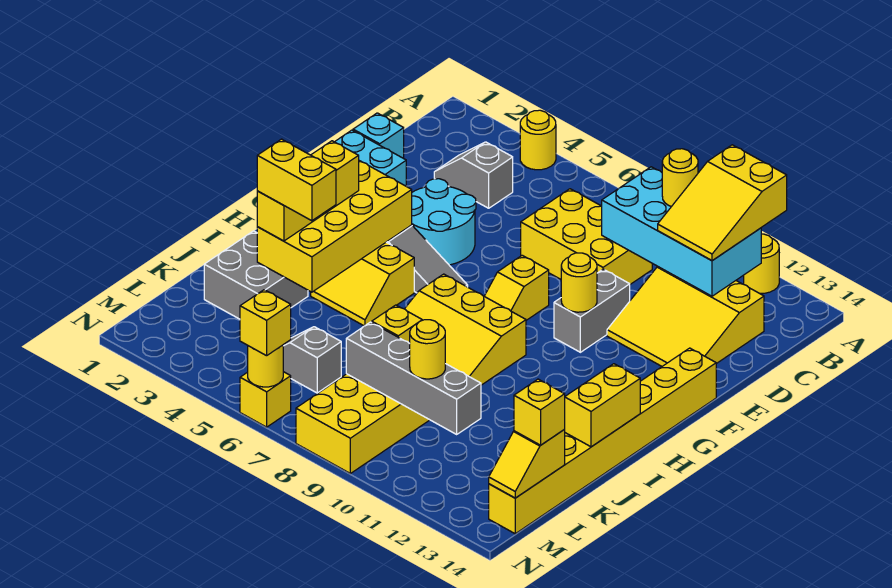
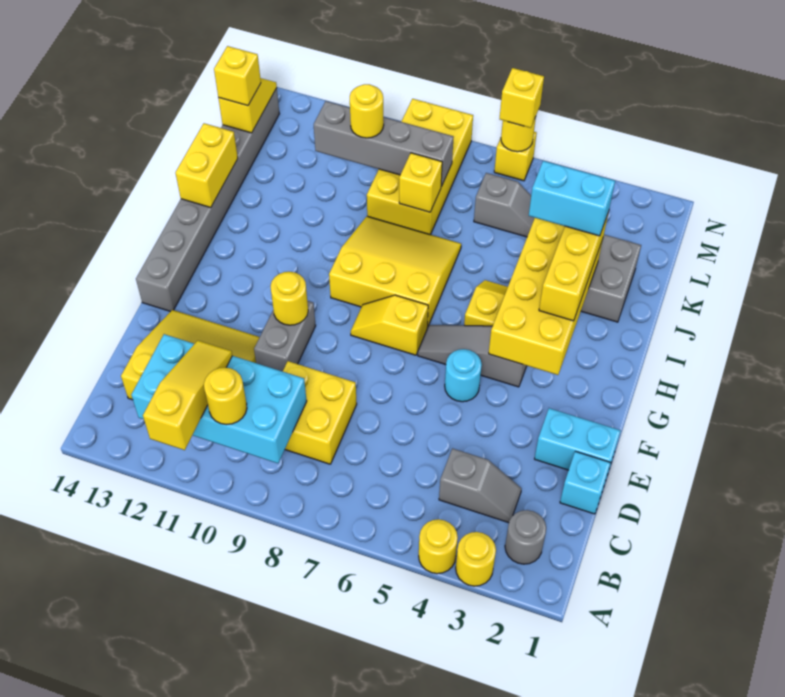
yellow 2x3 slope [658,145,787,261] -> yellow 1x3 slope [143,341,232,450]
yellow 1x1 round brick [744,234,779,293] -> yellow 1x1 round brick moved to [456,532,496,586]
none -> grey 1x1 round brick [505,510,546,564]
yellow 2x3 brick [521,189,652,284] -> yellow 2x2 brick [283,361,357,464]
cyan 2x2 round brick [412,179,476,265] -> cyan 1x1 round brick [445,349,482,402]
yellow 1x2 slope [484,255,549,320] -> yellow 1x2 slope turned to [351,295,428,355]
yellow 1x8 brick [489,348,716,534] -> grey 1x8 brick [136,88,279,312]
yellow 1x2 brick [257,139,336,221] -> cyan 1x2 brick [529,161,615,236]

